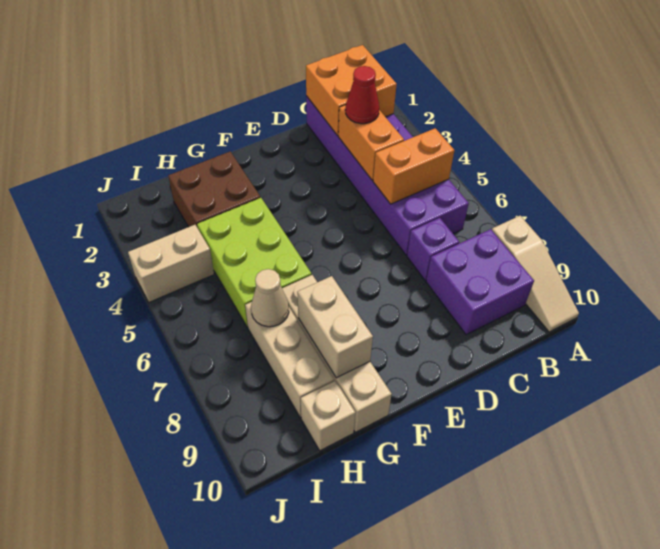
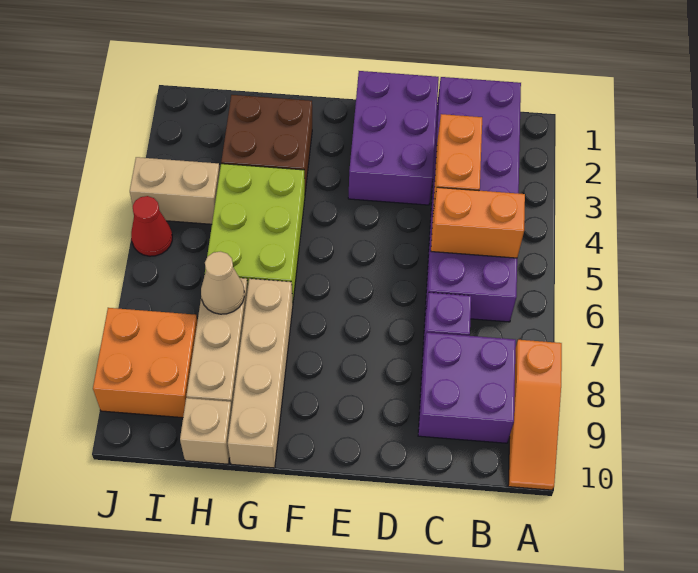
tan 1x3 slope [492,216,579,332] -> orange 1x3 slope [508,340,562,490]
orange 2x2 brick [306,45,397,136] -> orange 2x2 brick moved to [93,308,197,418]
red 1x1 cone [346,66,379,124] -> red 1x1 cone moved to [131,196,172,256]
none -> purple 2x3 brick [348,71,439,205]
tan 1x2 brick [297,276,373,378] -> none

